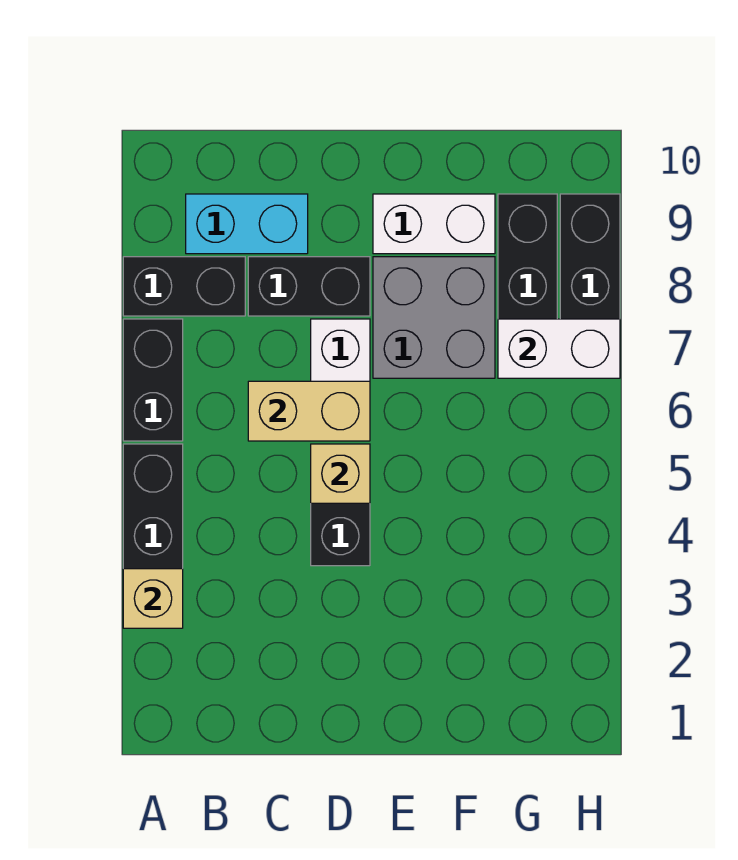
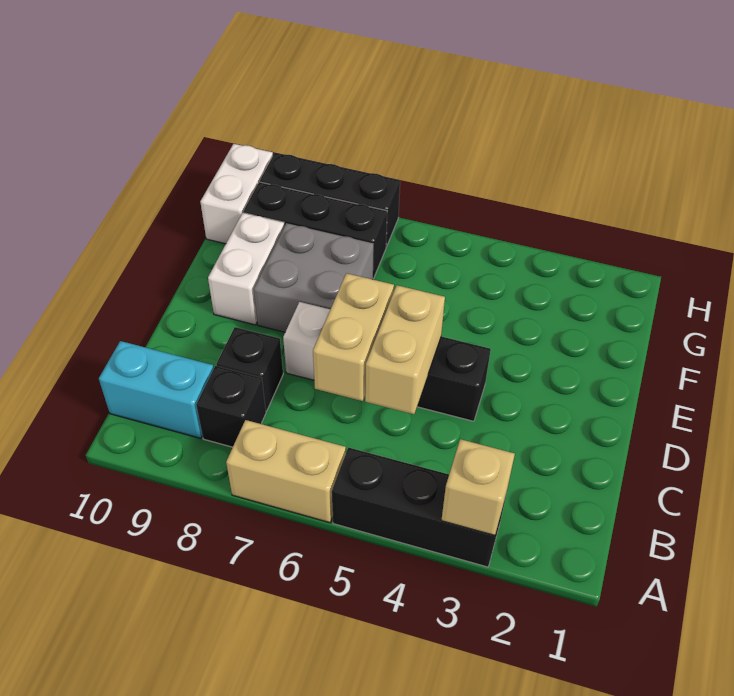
black 1x2 brick [123,319,183,441] -> tan 1x2 brick [226,420,346,523]
black 1x2 brick [123,257,245,316] -> black 1x1 brick [196,366,266,447]
cyan 1x2 brick [186,194,308,254] -> cyan 1x2 brick turned to [99,341,214,438]
black 1x2 brick [248,257,370,316] -> black 1x1 brick [217,327,283,411]
tan 1x1 brick [311,444,370,503] -> tan 1x2 brick [365,285,445,414]
white 1x2 brick [498,319,620,378] -> white 1x2 brick moved to [200,144,273,244]

